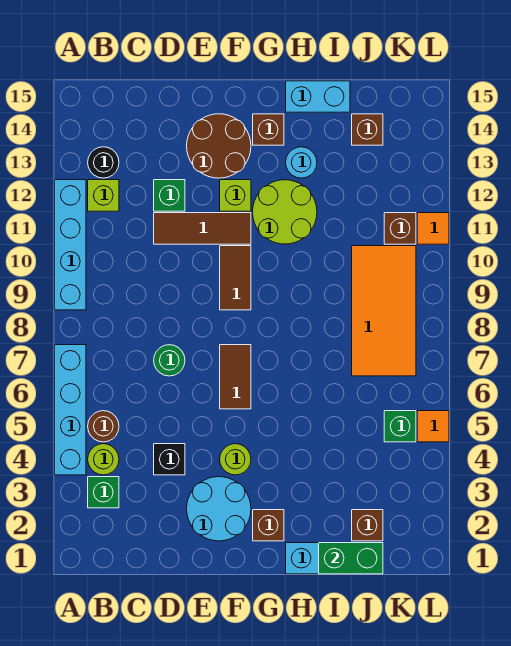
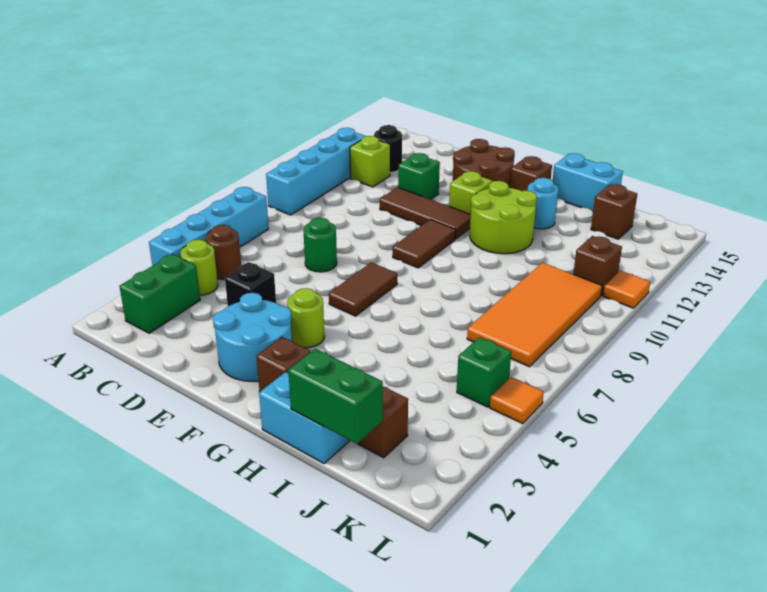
green 1x1 brick [88,477,119,508] -> green 1x2 brick [120,254,200,333]

